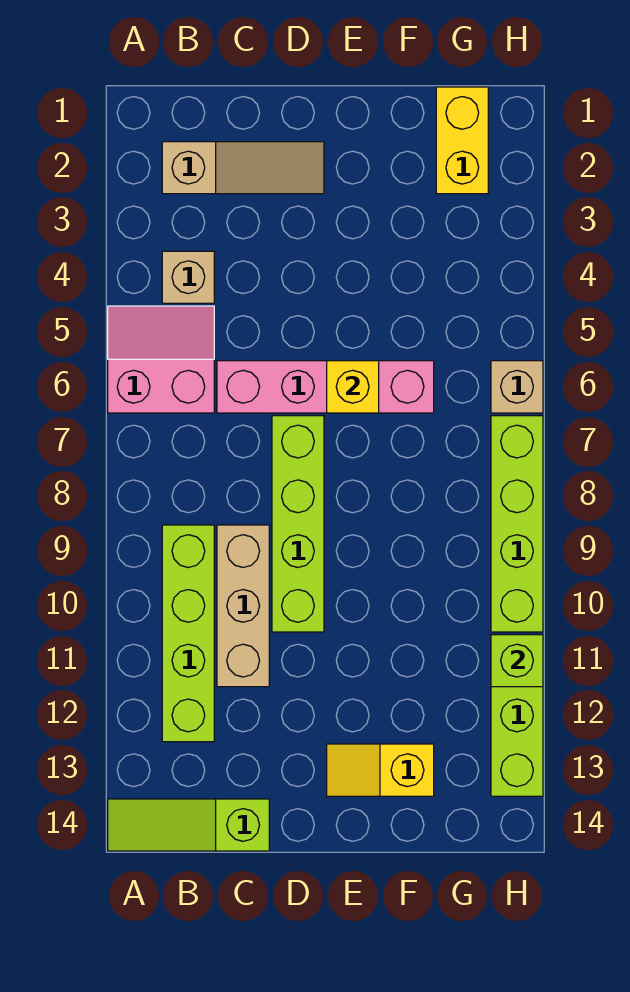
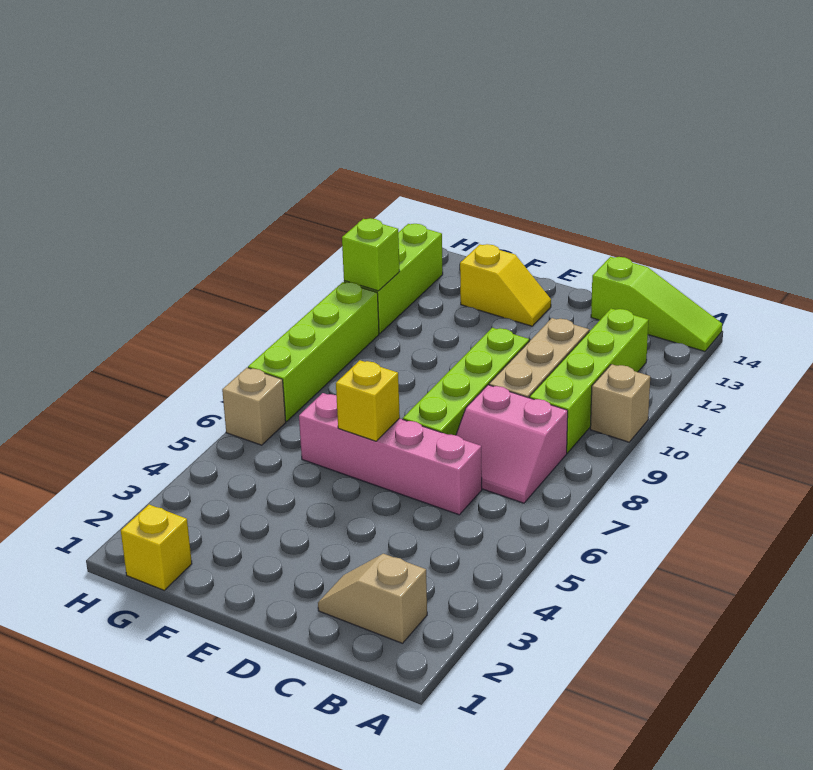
pink 2x2 slope [108,306,214,413] -> pink 2x2 slope moved to [456,385,568,503]
tan 1x3 slope [162,142,324,194] -> tan 1x2 slope [318,554,427,643]
tan 1x1 brick [162,251,214,303] -> tan 1x1 brick moved to [590,364,650,442]
yellow 1x2 brick [436,87,488,194] -> yellow 1x1 brick [121,505,192,590]

